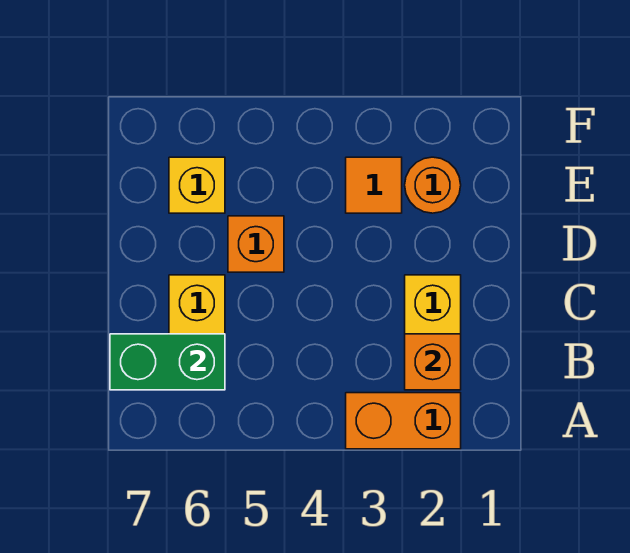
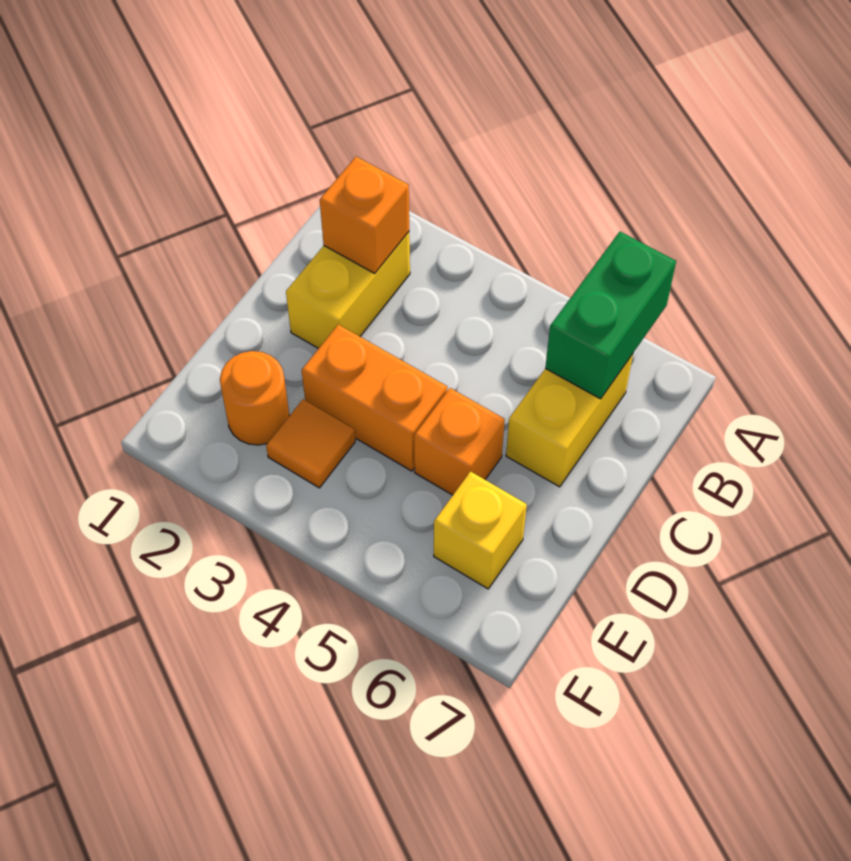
orange 1x2 brick [346,393,461,449] -> orange 1x2 brick moved to [302,324,447,471]
green 1x2 brick [110,334,225,390] -> green 1x2 brick turned to [545,232,676,399]

